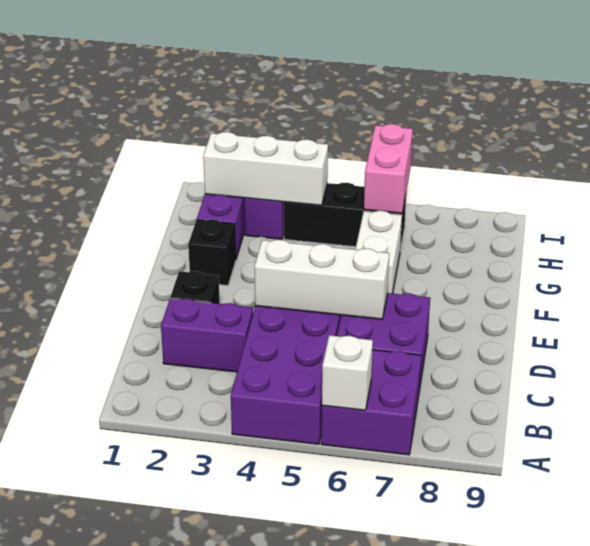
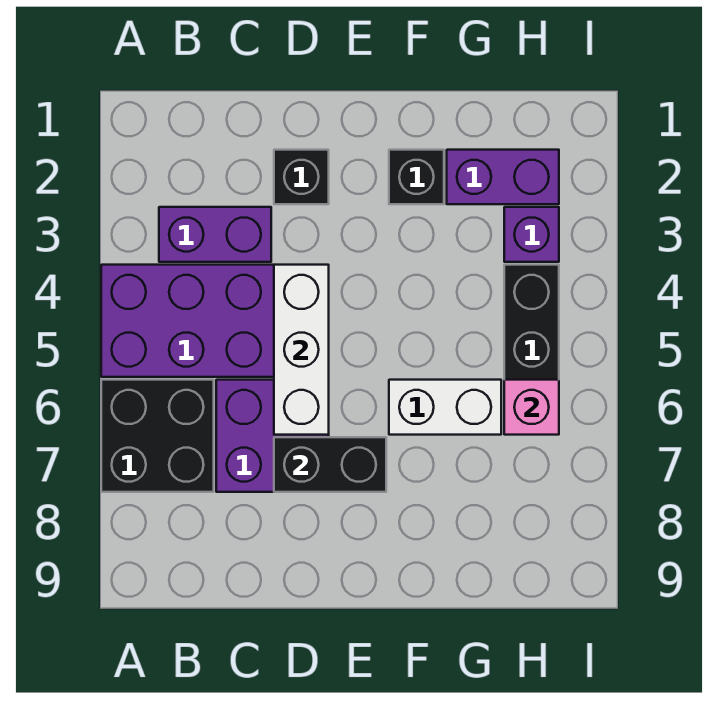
purple 2x2 brick [321,350,421,455] -> black 2x2 brick [101,380,214,492]
white 1x1 brick [322,335,373,410] -> none
purple 1x2 brick [161,299,253,372] -> purple 1x2 brick turned to [159,207,271,262]
none -> black 1x2 brick [274,437,386,492]
white 1x3 brick [203,132,328,205] -> none
pink 1x2 brick [364,124,413,213] -> pink 1x1 brick [504,380,559,435]

